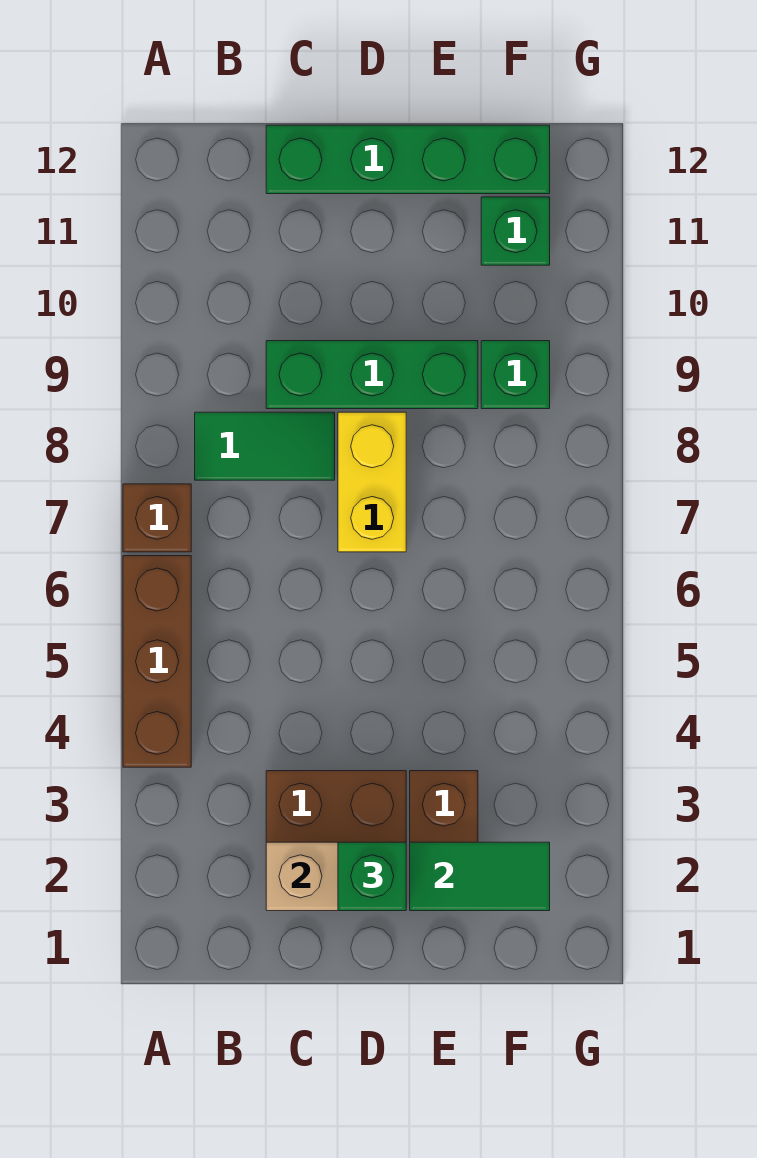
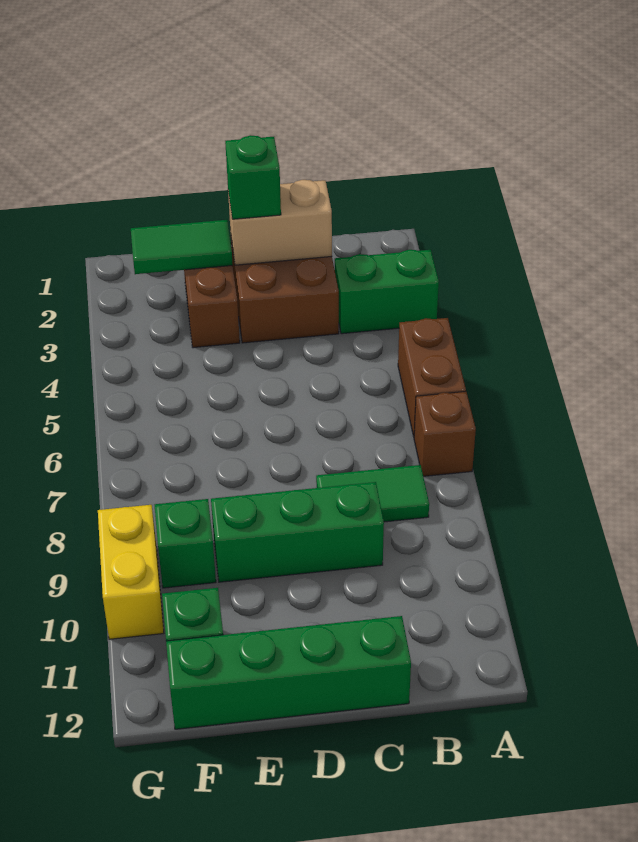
none -> green 1x2 brick [335,250,439,334]
brown 1x3 brick [123,556,191,767] -> brown 1x2 brick [398,318,466,436]
yellow 1x2 brick [338,412,406,552] -> yellow 1x2 brick moved to [98,505,164,639]

